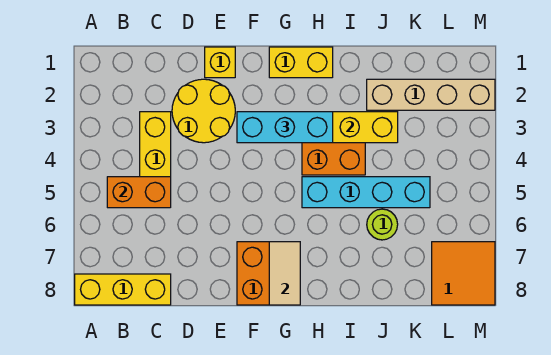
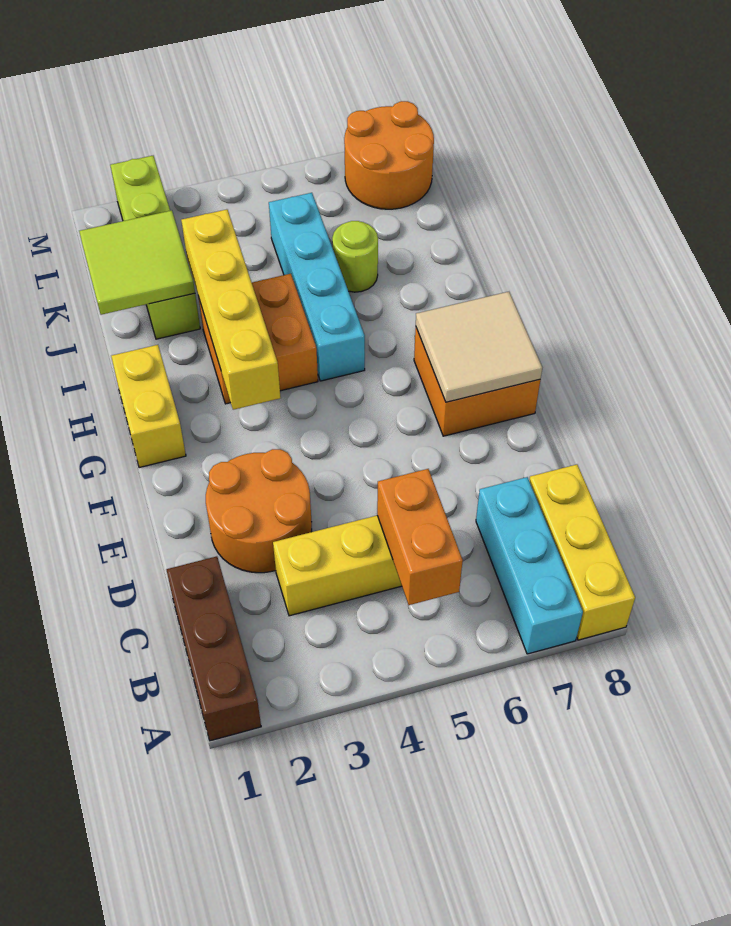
none -> brown 1x3 brick [166,556,261,741]
yellow 2x2 round brick [172,79,235,143] -> orange 2x2 round brick [206,449,312,573]
yellow 1x1 brick [205,47,235,78] -> none
cyan 1x3 brick [237,112,333,143] -> cyan 1x3 brick moved to [476,477,583,654]
tan 1x2 tile [269,242,300,305] -> tan 2x2 tile [416,292,542,402]
none -> lime 2x2 tile [79,210,195,315]
tan 1x4 brick [367,79,495,110] -> lime 1x4 brick [110,156,200,339]
orange 2x2 tile [432,242,495,305] -> orange 2x2 round brick [344,101,434,209]

